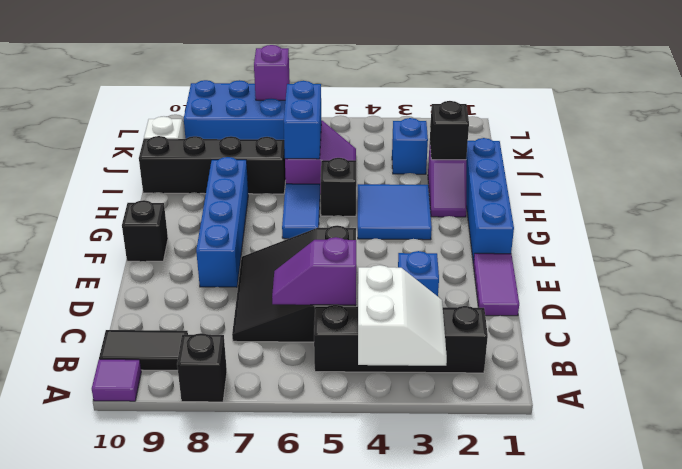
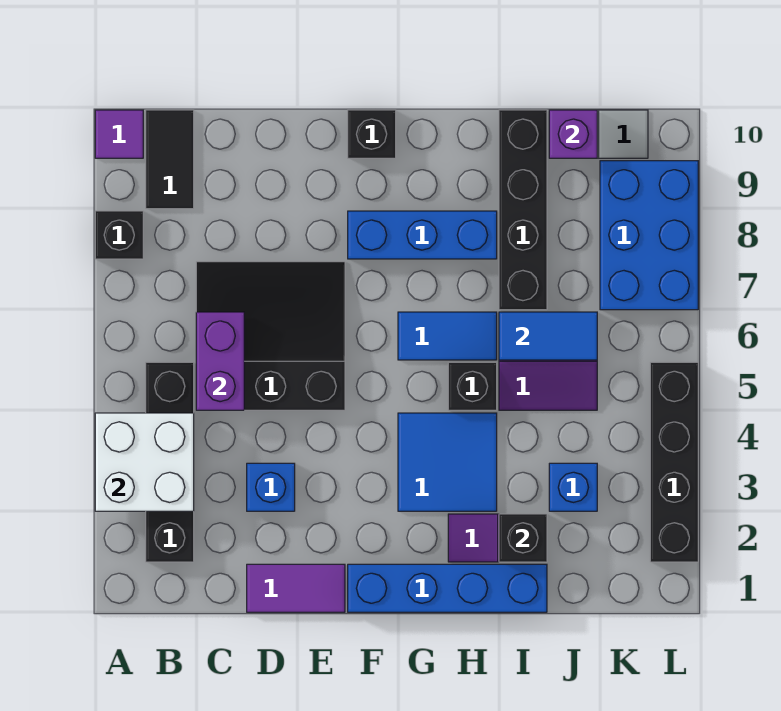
white 2x2 slope [358,265,447,366] -> white 2x2 brick [95,413,194,511]
purple 1x2 slope [272,237,356,305] -> purple 1x2 brick [196,312,244,410]
blue 1x4 brick [196,157,248,287] -> blue 1x3 brick [348,211,497,259]
blue 1x2 brick [284,81,321,159] -> blue 1x2 tile [499,312,597,360]
none -> black 1x4 brick [650,362,698,562]
purple 1x1 brick [254,45,290,100] -> purple 1x1 brick moved to [549,110,597,158]

